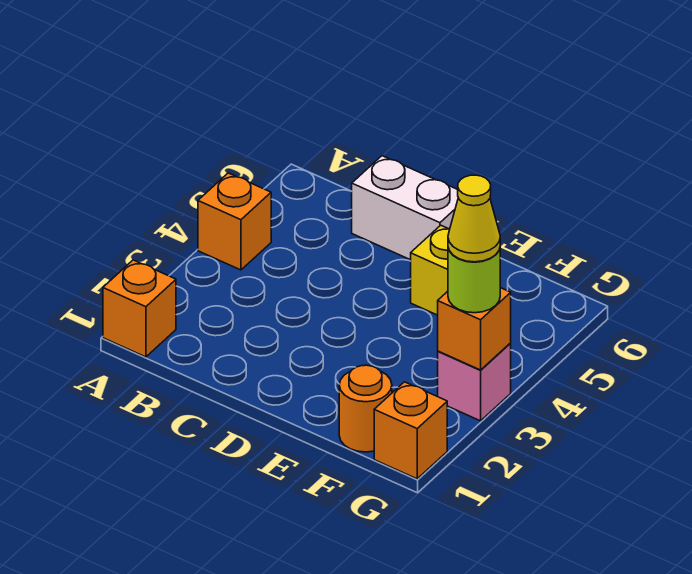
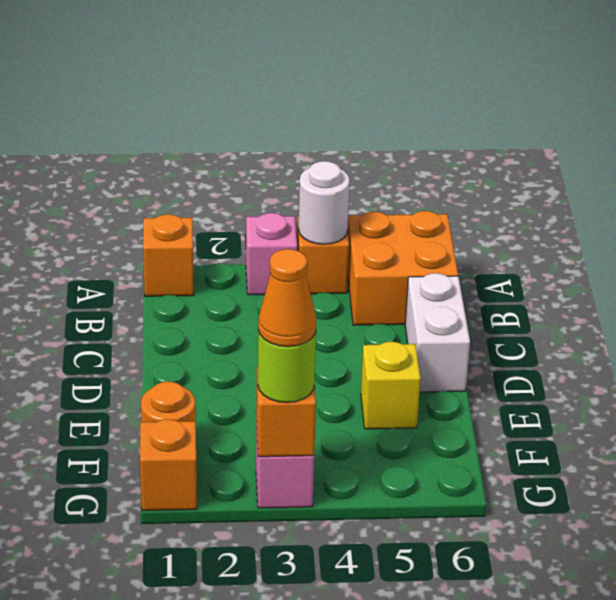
none -> pink 1x1 brick [246,213,297,295]
none -> white 1x1 round brick [299,161,350,244]
none -> orange 2x2 brick [348,211,458,325]
yellow 1x1 cone [448,175,500,262] -> orange 1x1 cone [258,249,316,347]

